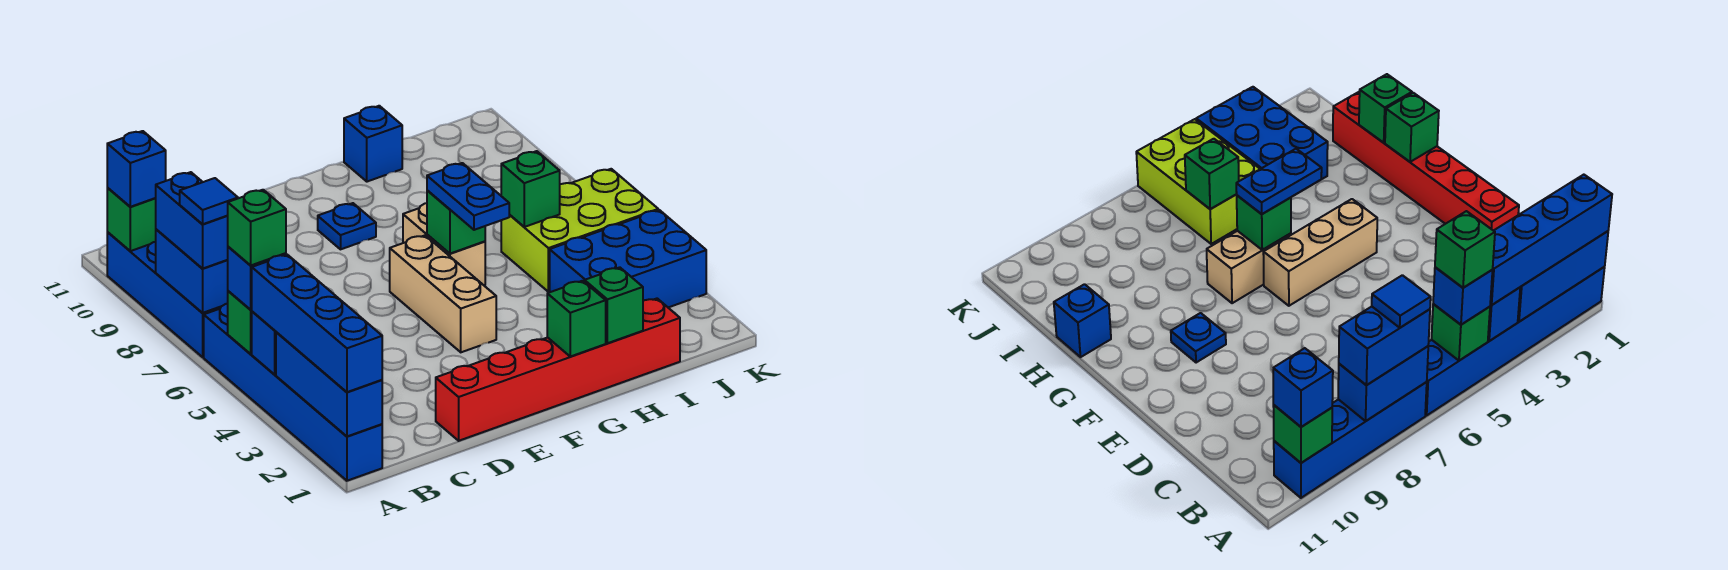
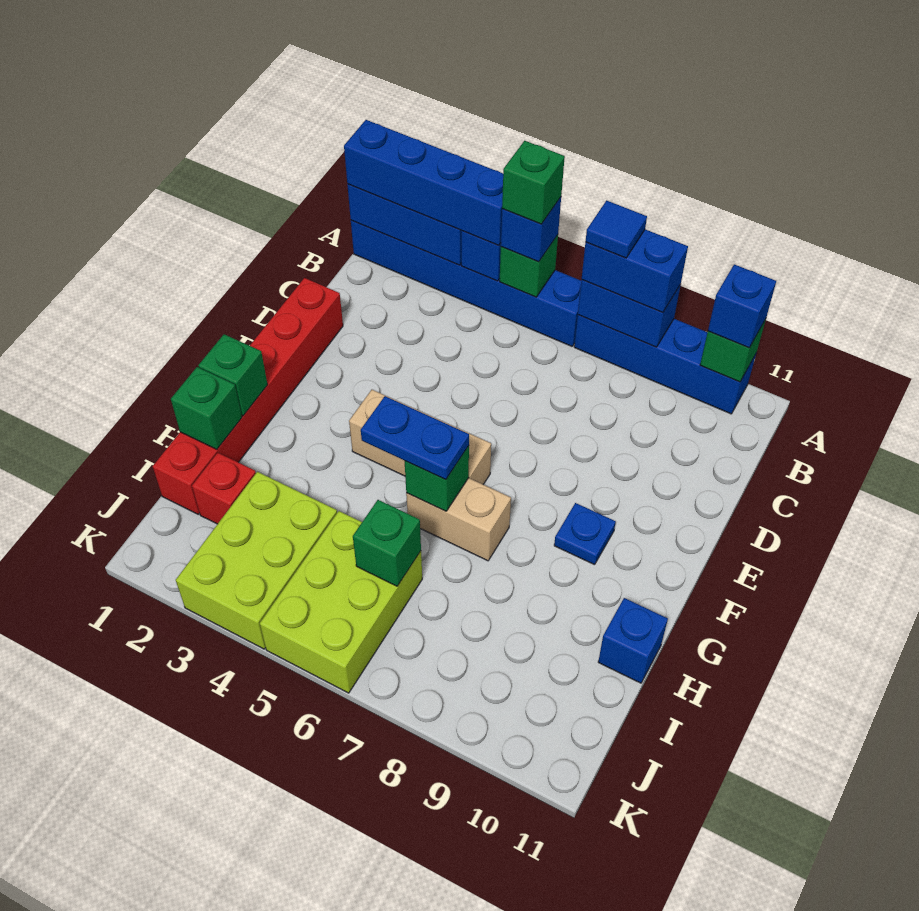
none -> red 1x1 brick [192,453,256,524]
blue 2x3 brick [550,210,706,307] -> lime 2x3 brick [176,472,337,649]

